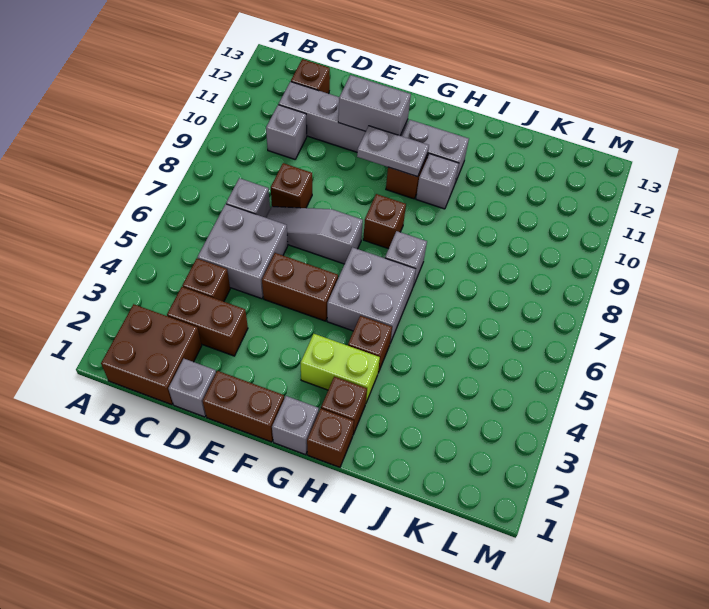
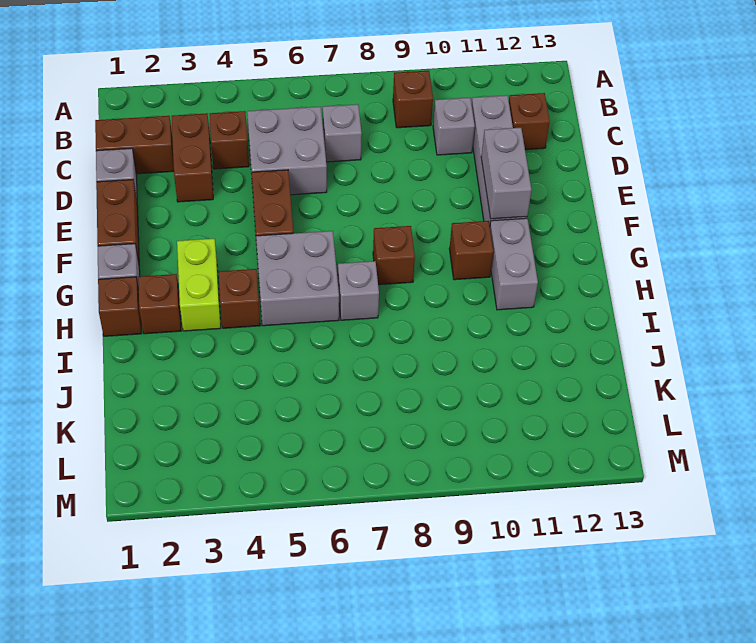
brown 2x2 brick [101,304,202,405] -> brown 1x2 brick [95,116,174,174]
grey 1x3 slope [266,207,363,264] -> none
brown 1x1 brick [271,163,312,208] -> brown 1x1 brick moved to [393,71,433,128]
grey 1x2 plate [357,126,429,177] -> none
grey 1x1 brick [416,154,459,209] -> none

